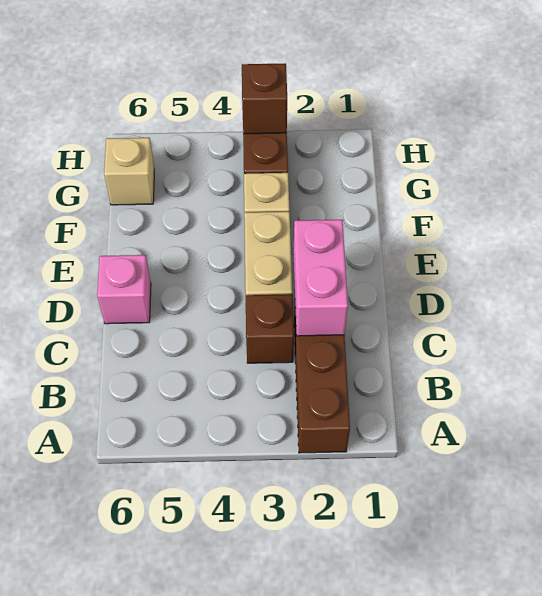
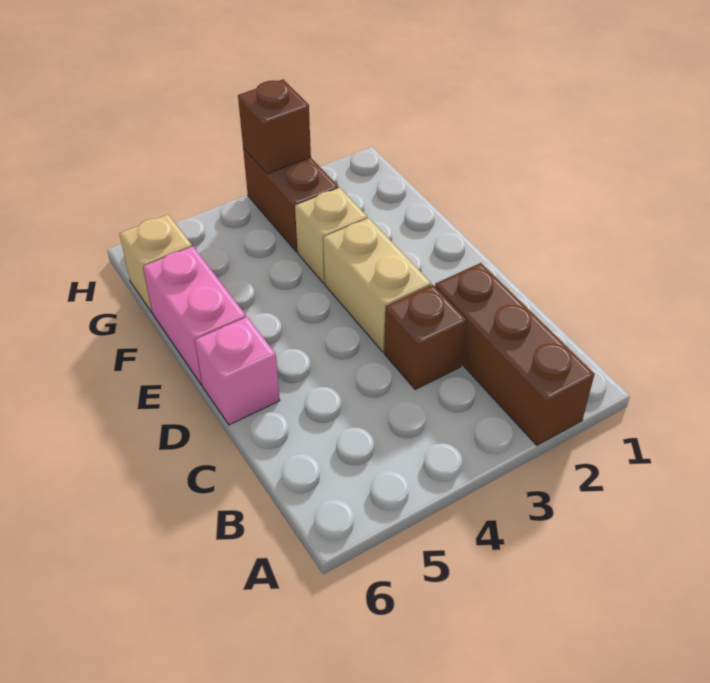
pink 1x2 brick [293,220,348,336] -> pink 1x2 brick moved to [143,247,246,385]

